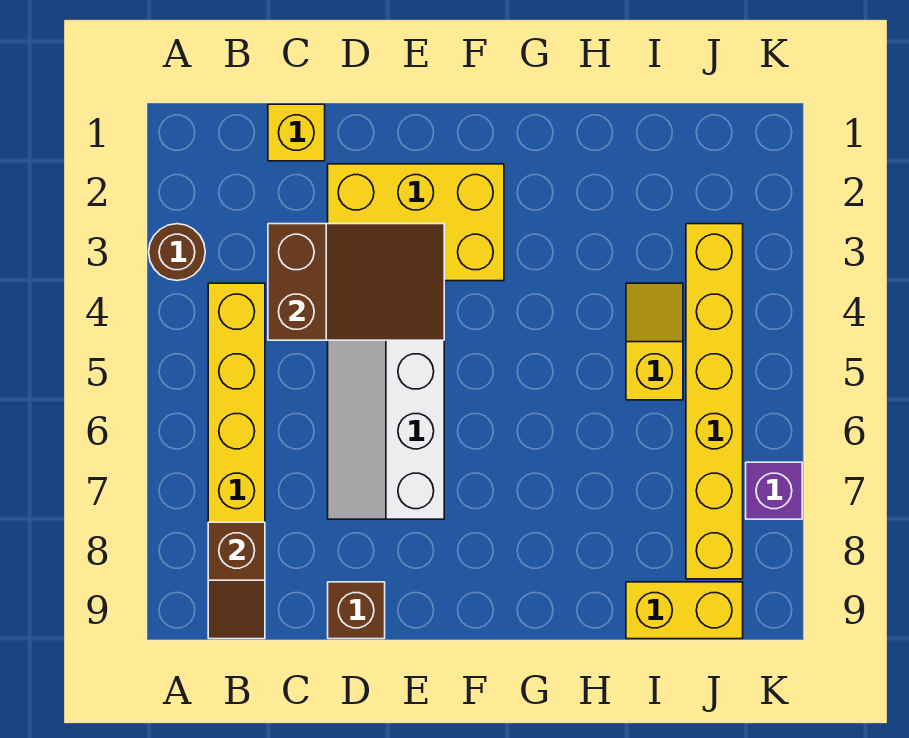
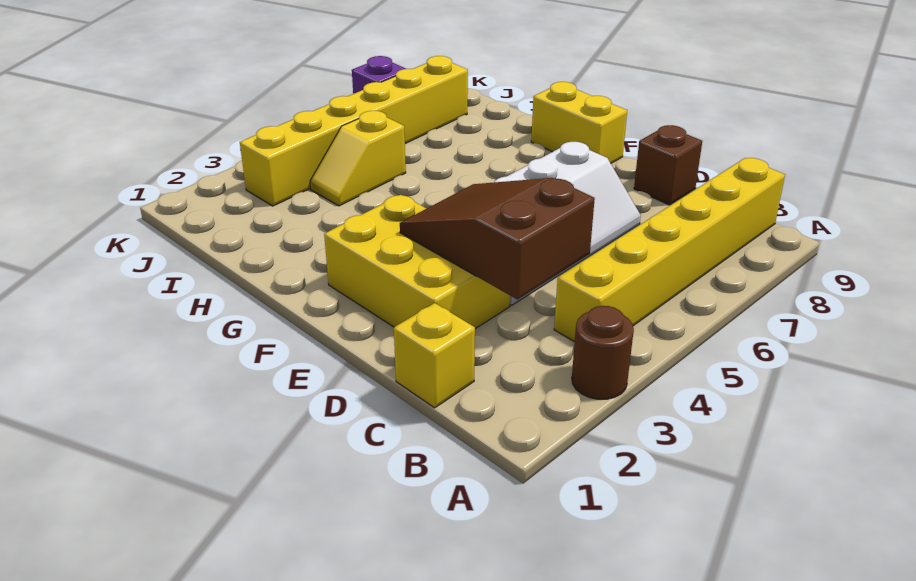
brown 1x2 slope [208,522,265,639] -> none
yellow 1x2 brick [626,582,743,639] -> yellow 1x2 brick moved to [531,82,627,163]

